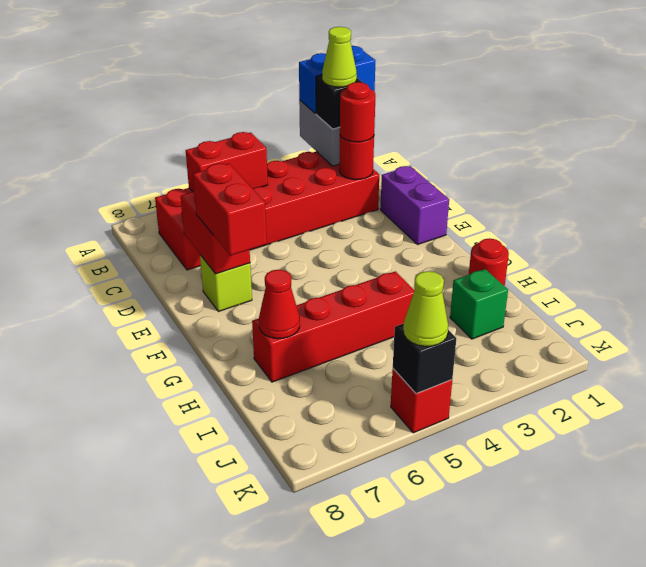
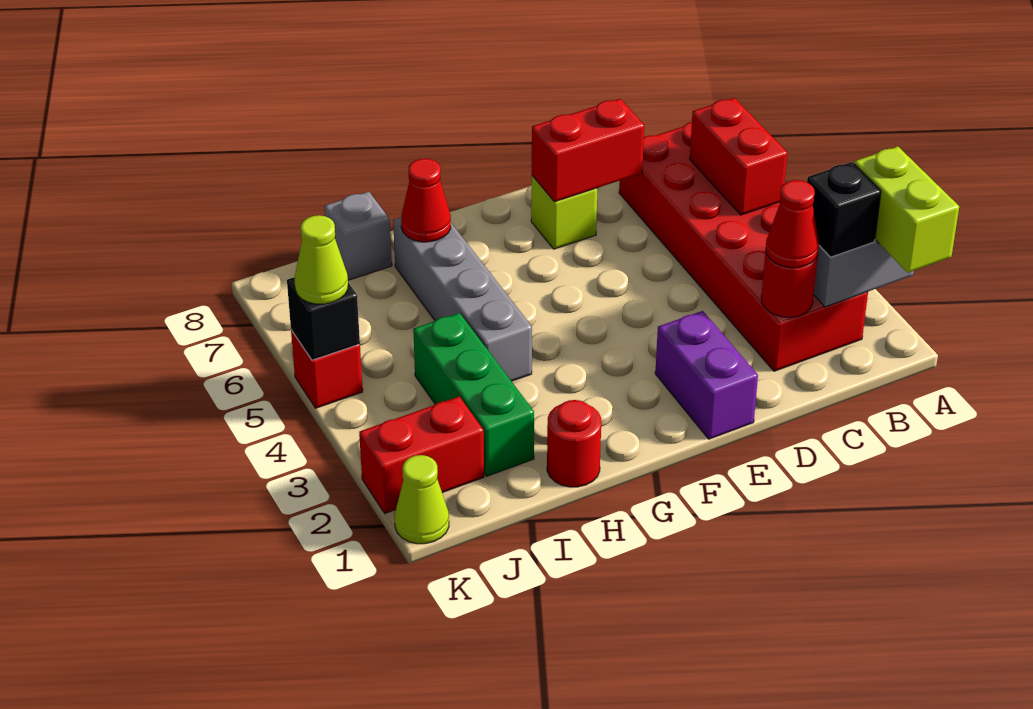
blue 1x2 brick [299,46,375,114] -> lime 1x2 brick [854,147,959,273]
lime 1x1 cone [322,27,357,87] -> lime 1x1 cone moved to [395,455,449,544]
red 1x1 round brick [340,82,376,142] -> red 1x1 cone [766,180,819,268]
purple 1x2 brick [380,166,449,244] -> purple 1x2 brick turned to [655,311,758,439]
red 1x2 brick [193,164,267,256] -> red 1x2 brick moved to [359,397,484,513]
red 1x4 brick [252,271,415,382] -> grey 1x4 brick [393,217,532,381]
green 1x1 brick [450,269,508,339] -> green 1x3 brick [413,313,534,476]
none -> grey 1x1 brick [324,192,392,280]

